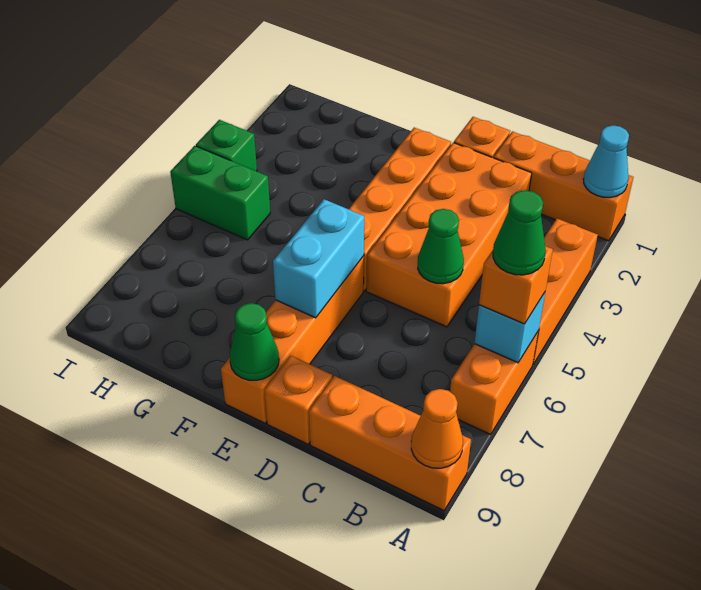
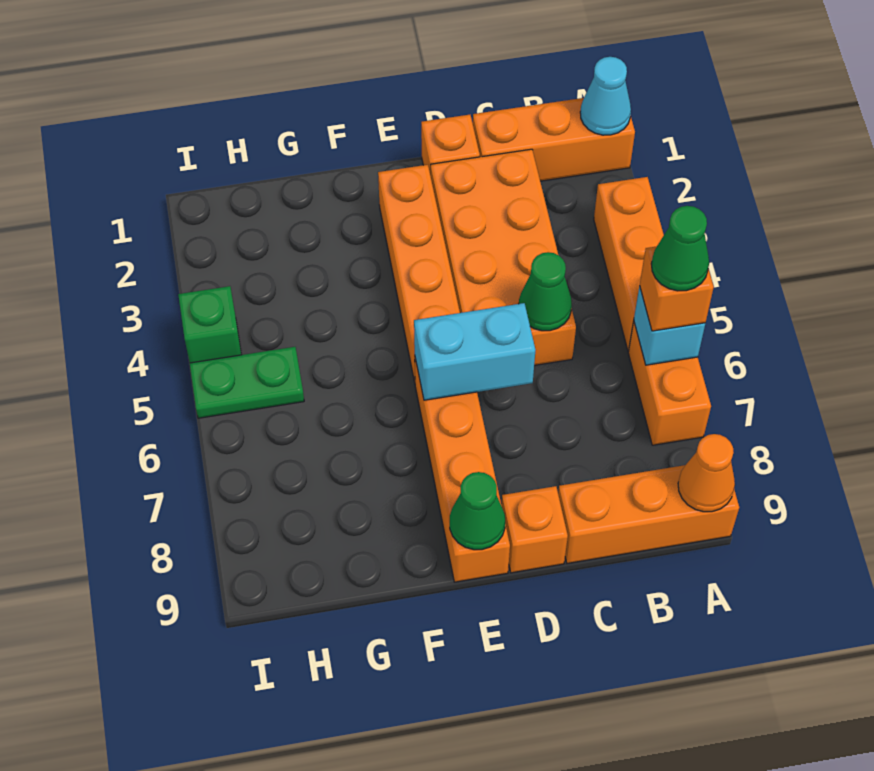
cyan 1x2 brick [273,199,364,318] -> cyan 1x2 brick turned to [414,303,535,400]
green 1x2 brick [170,146,270,240] -> green 1x2 plate [190,347,304,418]

